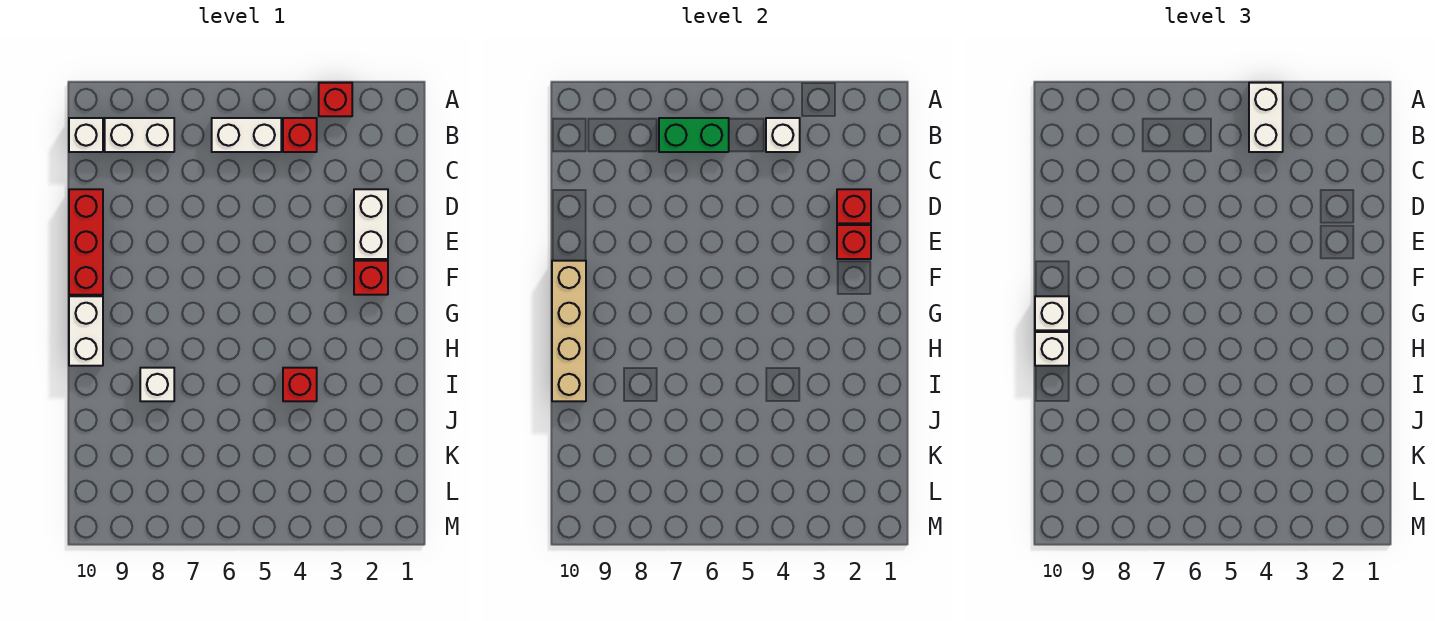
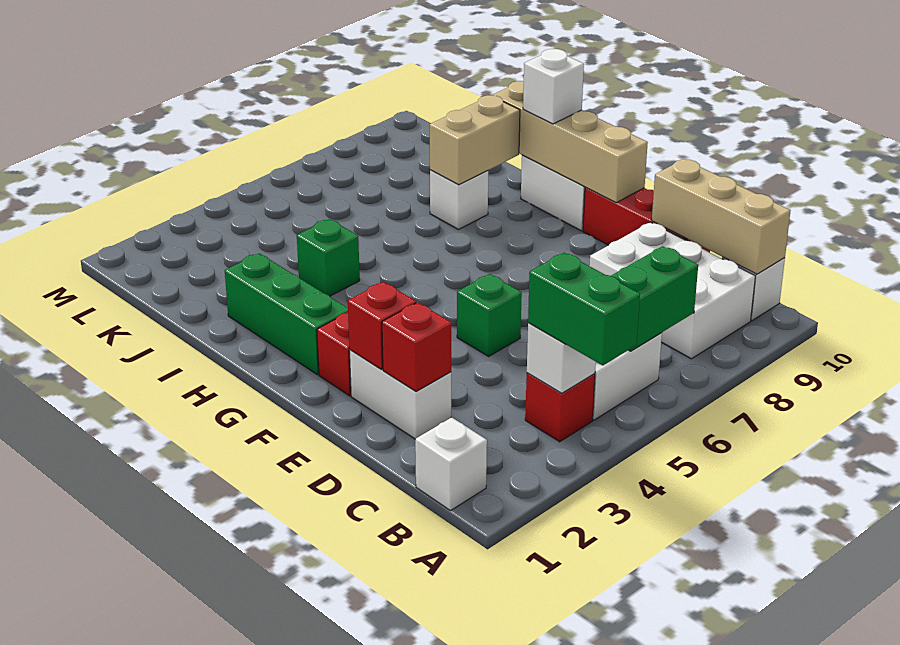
red 1x1 brick [319,83,352,116] -> none
white 1x2 brick [1249,83,1283,152] -> green 1x2 brick [528,253,640,365]
white 1x2 brick [105,118,174,152] -> white 2x3 brick [589,222,755,359]
none -> tan 1x3 brick [652,159,791,274]
none -> green 1x1 brick [457,274,522,356]
none -> green 1x3 brick [225,253,348,375]
white 1x1 brick [1035,296,1069,330] -> white 1x1 brick moved to [415,417,487,511]
red 1x1 brick [283,368,317,401] -> green 1x1 brick [297,219,360,296]
none -> tan 1x2 brick [430,95,520,185]

